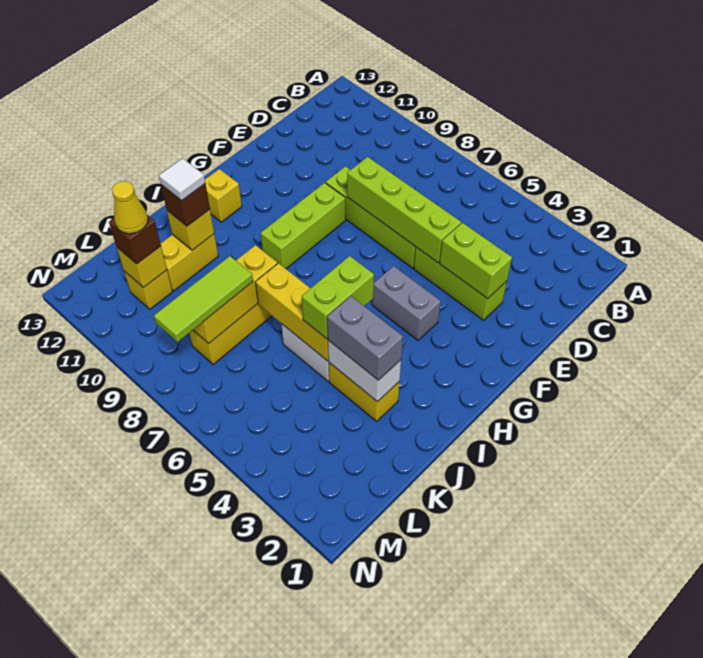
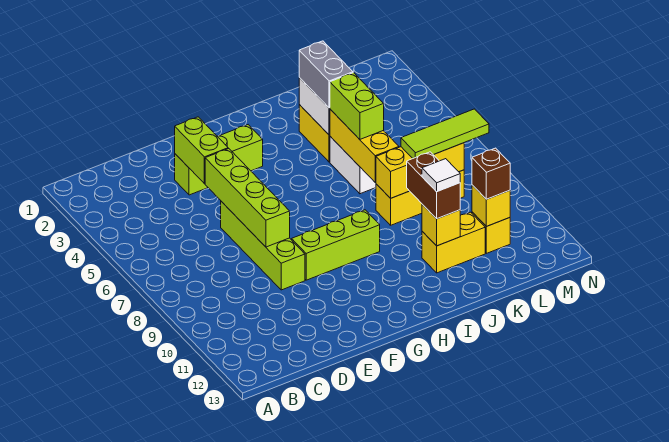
lime 1x3 brick [414,247,507,320] -> lime 1x3 brick turned to [175,125,263,195]
grey 1x2 brick [372,266,441,340] -> none
yellow 1x1 brick [205,169,242,222] -> none
lime 1x2 brick [302,256,374,339] -> lime 1x2 brick turned to [330,73,384,139]
brown 1x1 brick [161,184,210,226] -> brown 1x2 brick [407,152,460,219]
yellow 1x1 cone [112,181,148,234] -> none

